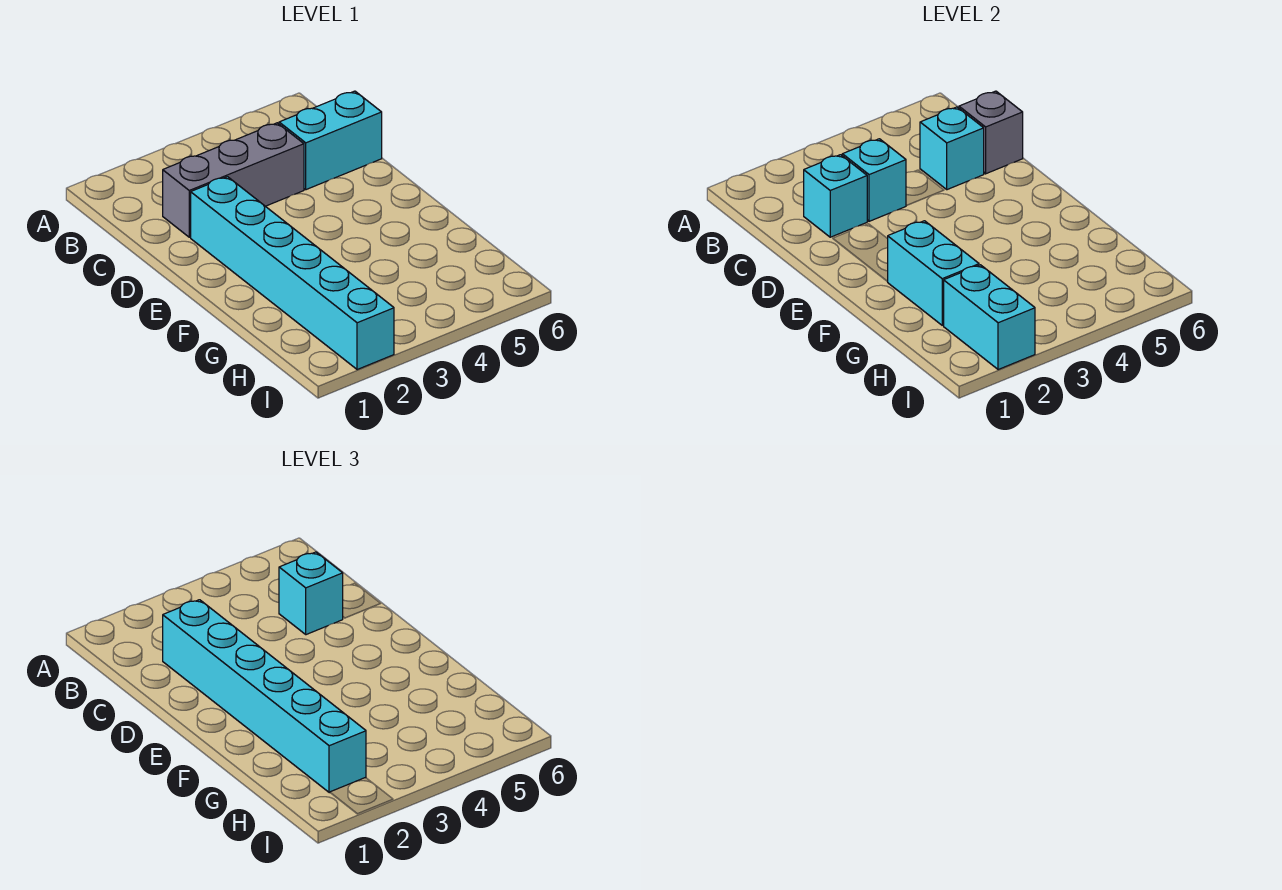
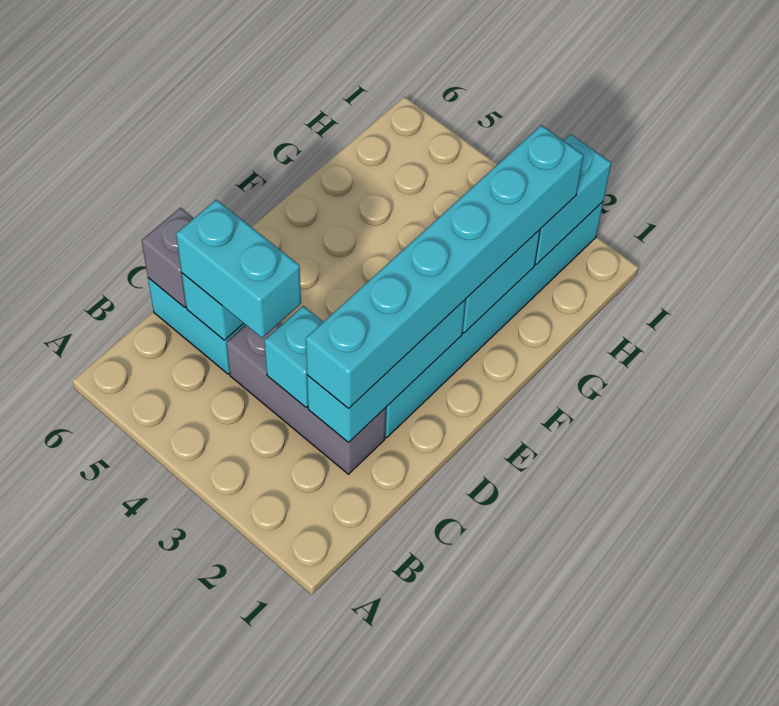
cyan 1x1 brick [804,155,867,237] -> cyan 1x3 brick [307,300,466,443]
cyan 1x1 brick [279,552,343,635] -> cyan 1x2 brick [176,200,301,338]

